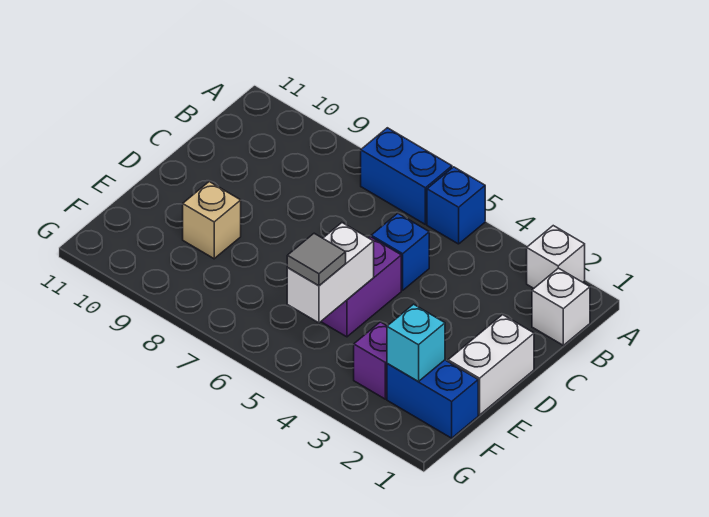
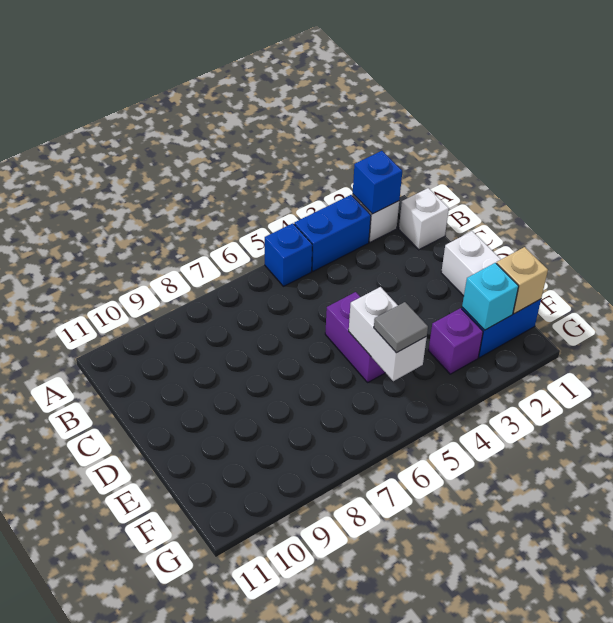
blue 1x2 brick [361,128,452,224] -> blue 1x2 brick moved to [294,195,371,271]
blue 1x1 brick [371,213,429,290] -> blue 1x1 brick moved to [353,151,402,214]
tan 1x1 brick [183,182,241,259] -> tan 1x1 brick moved to [496,247,548,314]

